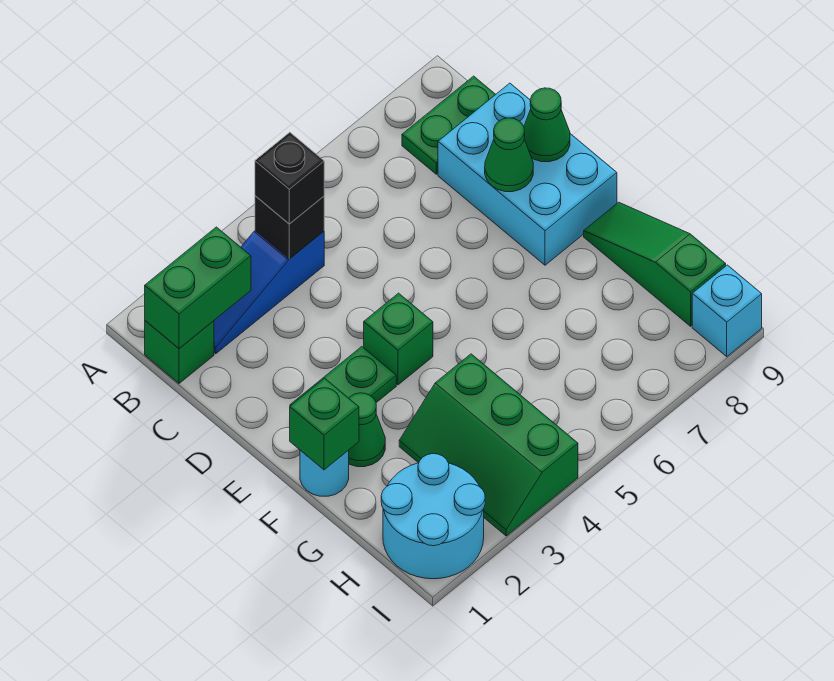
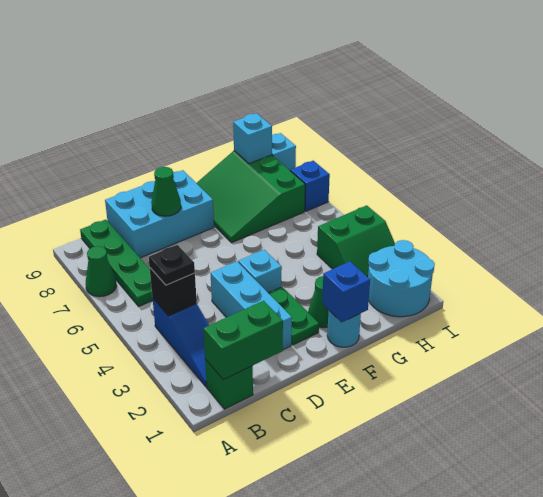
green 1x2 brick [145,227,251,349] -> green 1x2 brick turned to [203,301,283,380]
black 1x1 brick [255,132,324,224] -> black 1x1 plate [149,245,195,285]
green 1x2 plate [402,76,496,174] -> green 1x4 plate [80,220,153,306]
none -> cyan 1x3 brick [211,261,292,350]
green 1x1 cone [524,88,570,162] -> green 1x1 cone moved to [86,246,116,297]
green 1x1 brick [364,293,433,385] -> cyan 1x1 brick [238,250,282,293]
green 1x1 brick [290,378,359,470] -> blue 1x1 brick [322,261,370,322]
green 1x3 slope [584,202,726,326] -> green 3x3 slope [197,151,305,243]
green 2x3 slope [399,354,578,536] -> green 2x2 slope [317,205,395,277]
none -> cyan 1x1 brick [233,113,272,164]
none -> blue 1x1 brick [290,161,330,211]

